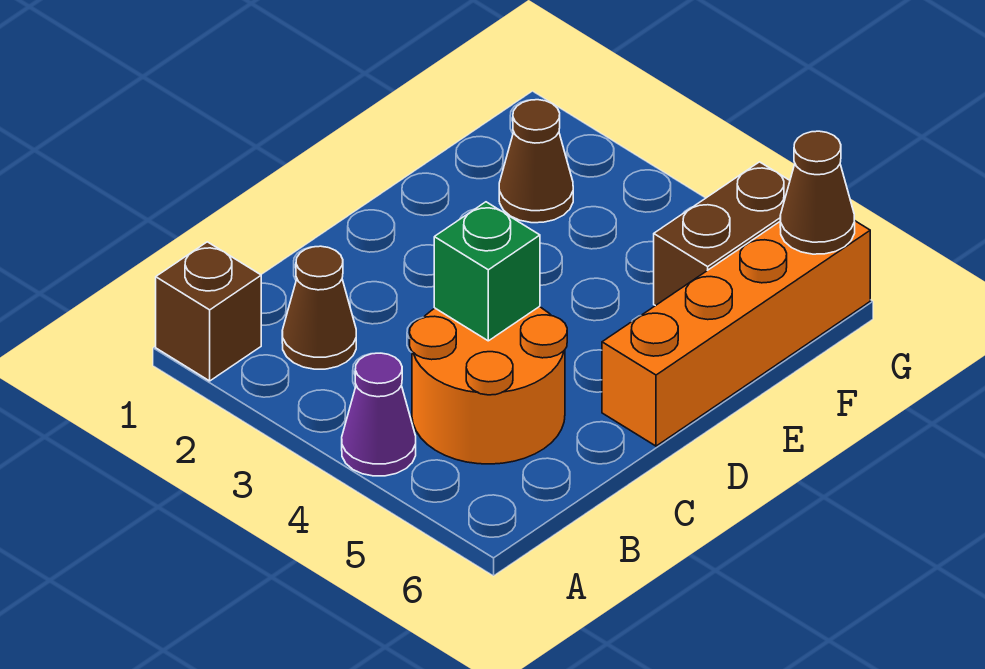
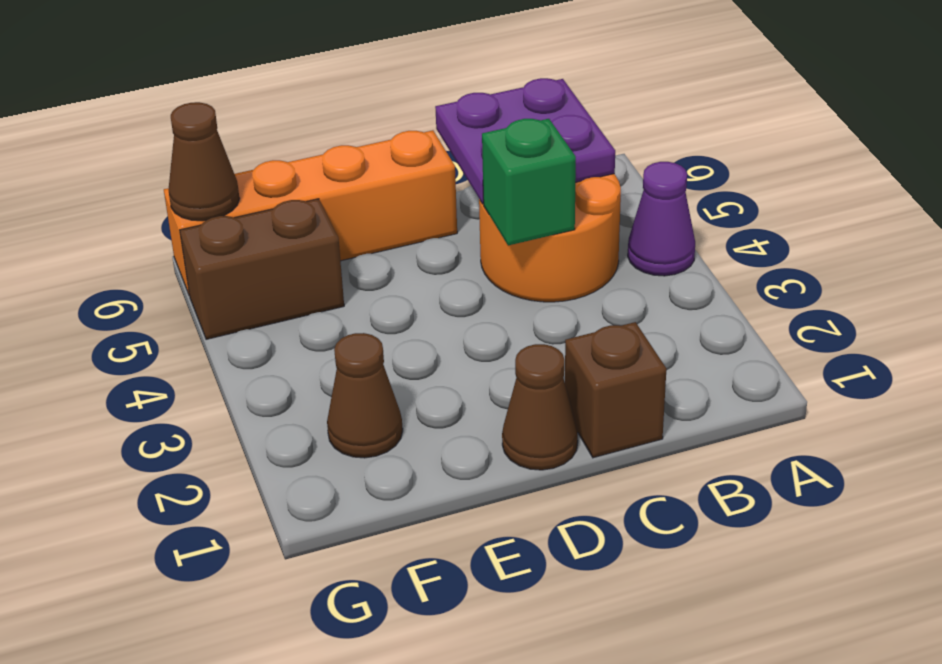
brown 1x1 brick [156,242,261,381] -> brown 1x1 brick moved to [565,322,666,458]
brown 1x1 cone [282,246,356,369] -> brown 1x1 cone moved to [502,344,578,470]
none -> purple 2x2 plate [435,78,615,204]

